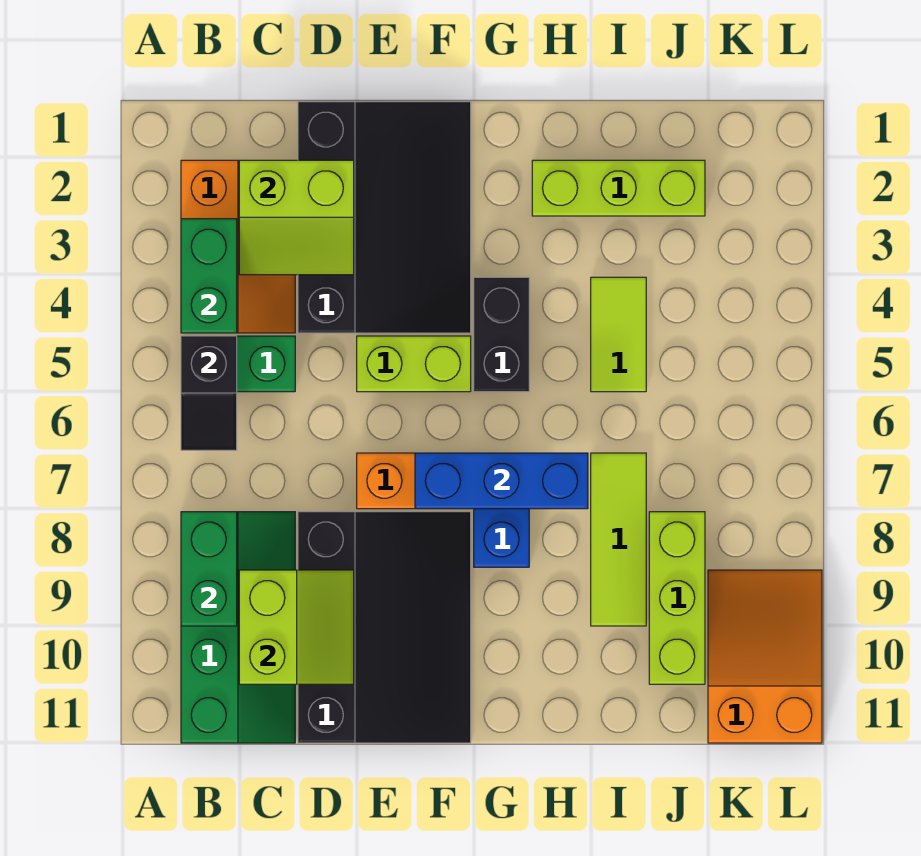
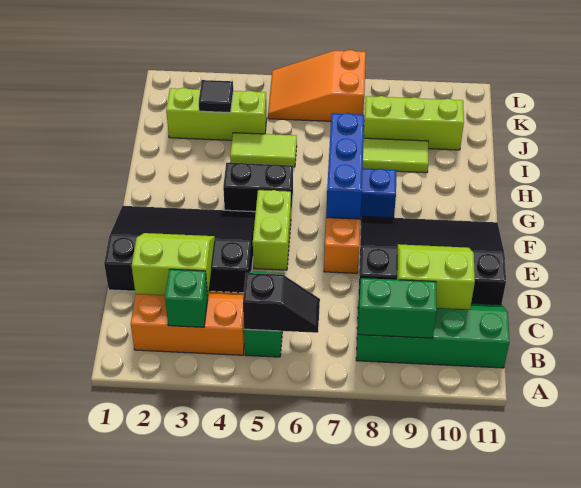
green 1x2 brick [181,219,237,333] -> green 1x1 brick [165,269,208,327]
lime 2x2 slope [239,160,354,275] -> lime 2x2 slope turned to [132,233,215,295]
lime 1x3 brick [532,160,705,216] -> lime 1x3 brick turned to [166,88,267,140]
none -> black 1x1 tile [199,80,233,113]
orange 2x3 slope [708,570,822,743] -> orange 2x3 slope moved to [268,50,366,121]

